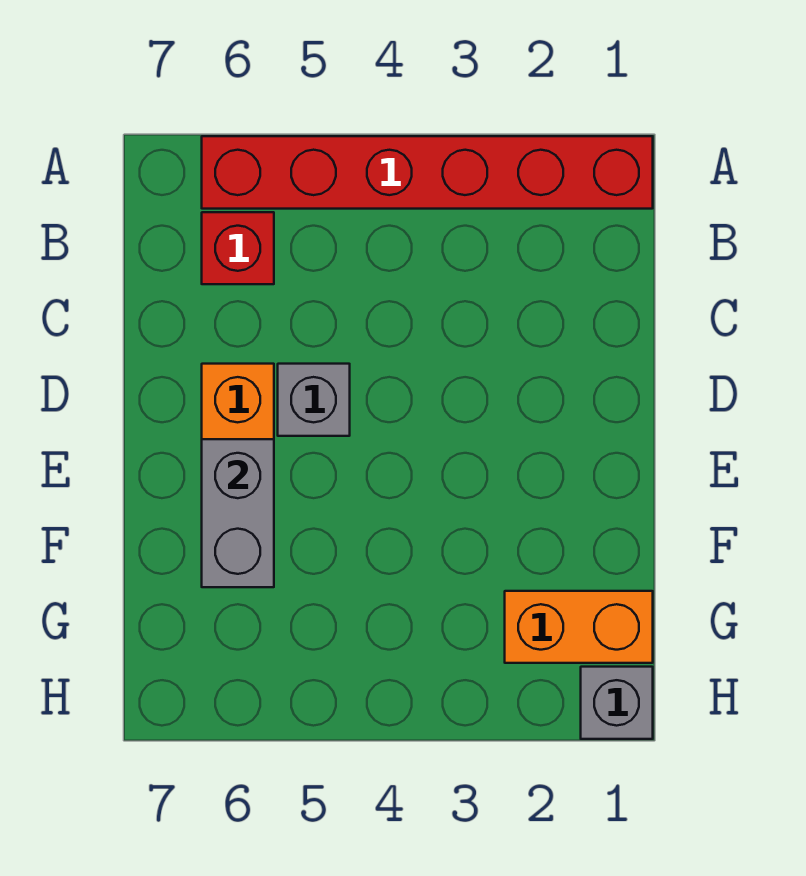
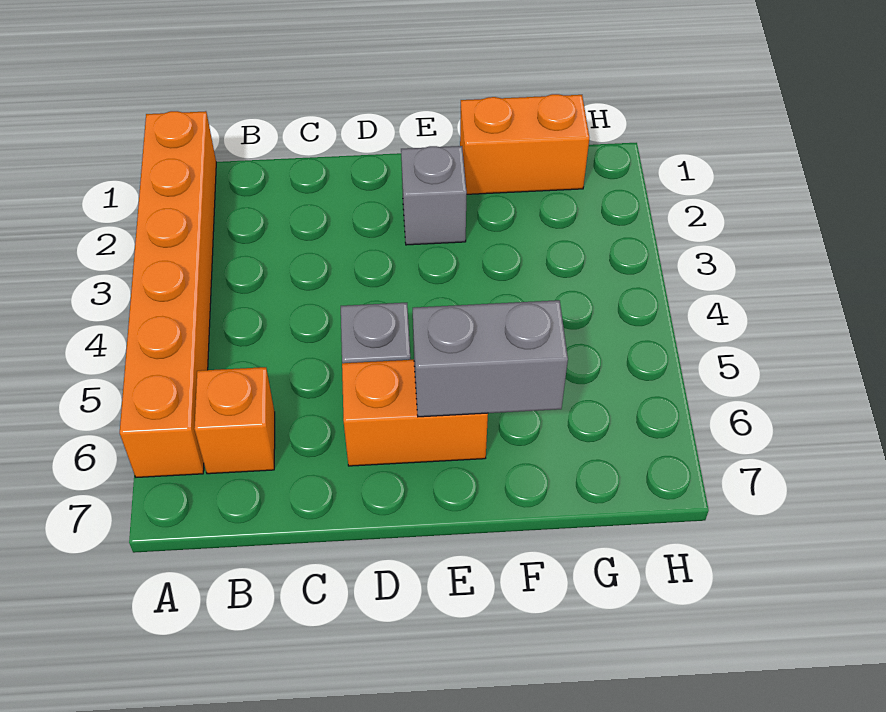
red 1x6 brick [202,136,653,209] -> orange 1x6 brick [120,111,216,477]
red 1x1 brick [202,212,274,284] -> orange 1x1 brick [194,367,275,474]
orange 1x2 brick [505,591,653,663] -> orange 1x2 brick turned to [460,94,589,194]
grey 1x1 brick [581,667,653,739] -> grey 1x1 brick moved to [401,146,467,245]

